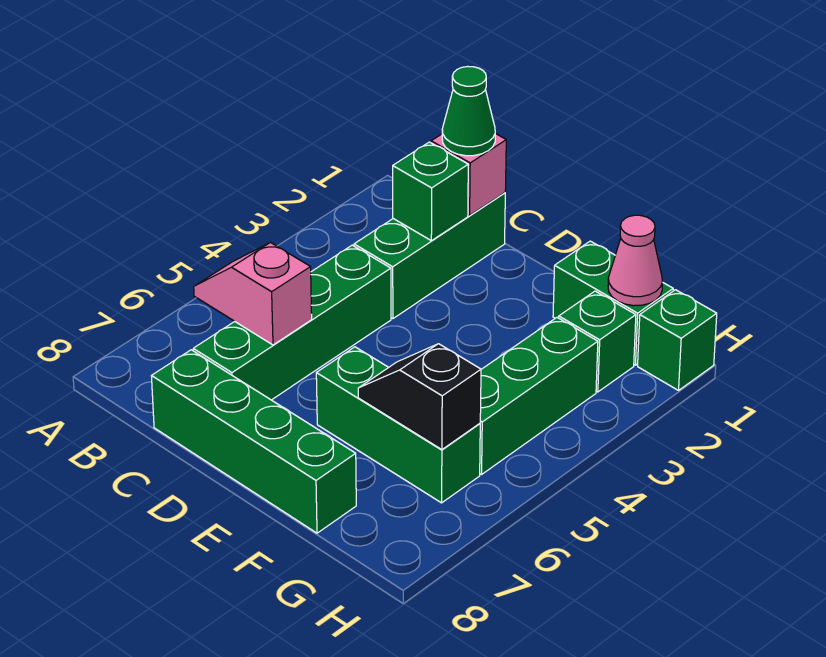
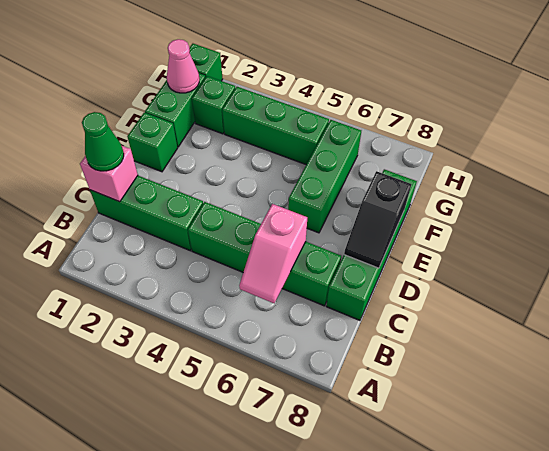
green 1x1 brick [393,142,468,241] -> green 1x1 brick moved to [127,113,177,172]
black 1x2 slope [358,344,481,450] -> black 1x2 slope moved to [344,171,411,268]

